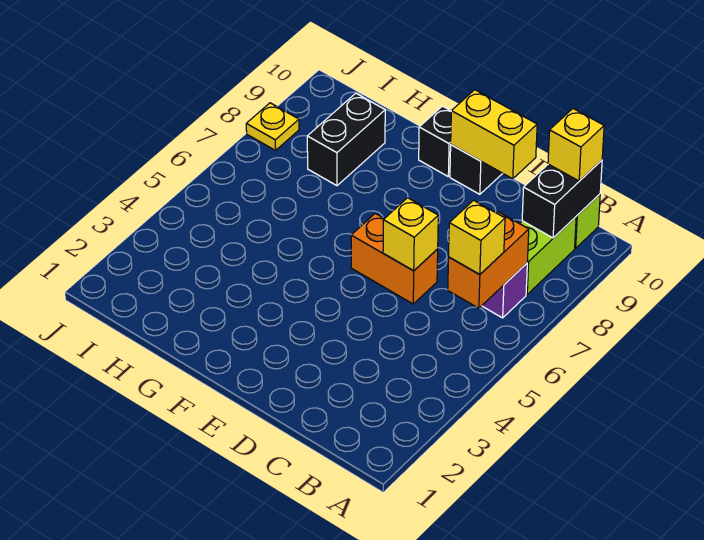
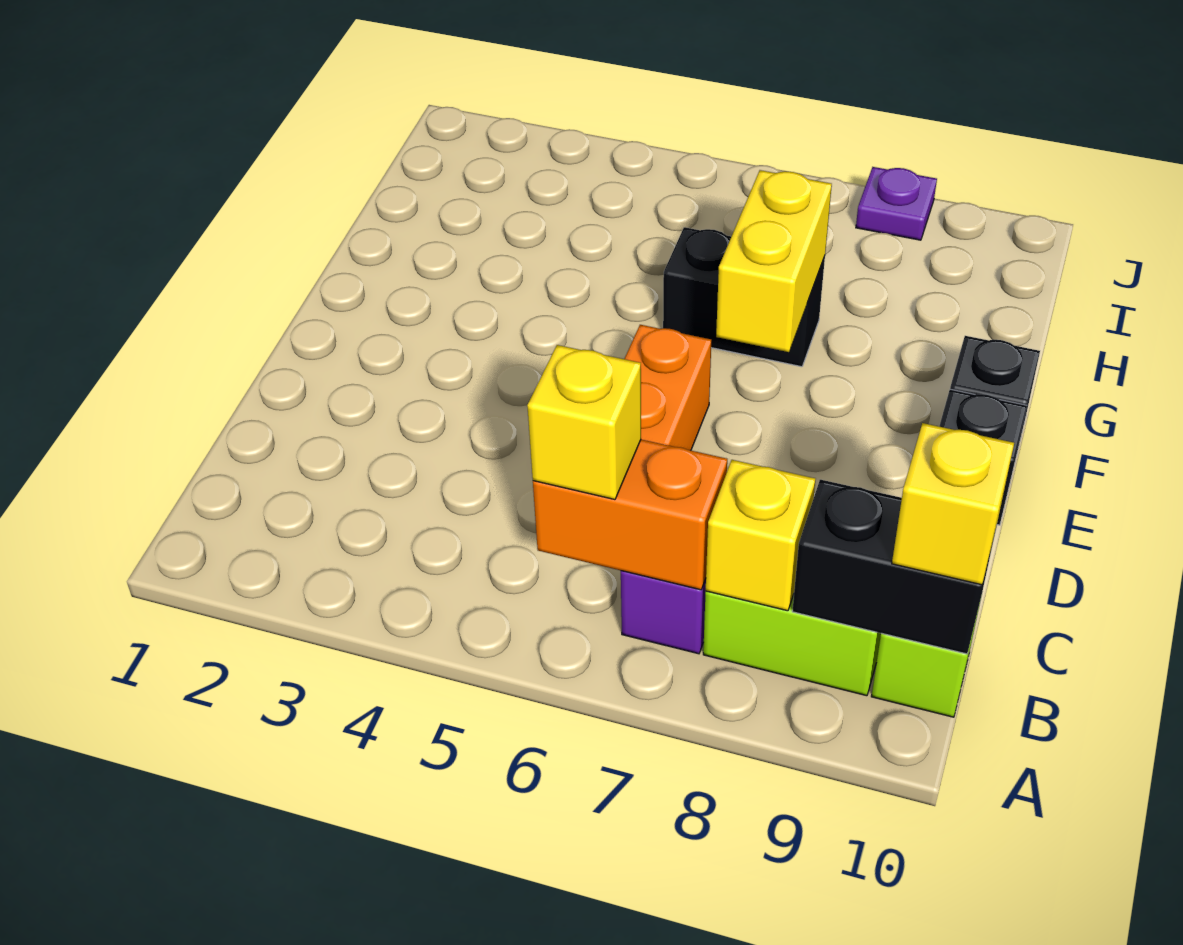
yellow 1x1 brick [383,198,438,271] -> yellow 1x1 brick moved to [706,460,815,611]
yellow 1x2 brick [451,90,537,179] -> yellow 1x2 brick moved to [716,170,832,352]
black 1x2 brick [307,93,385,186] -> black 1x2 brick moved to [663,227,825,367]
yellow 1x1 plate [246,103,299,150] -> purple 1x1 plate [856,167,937,240]

